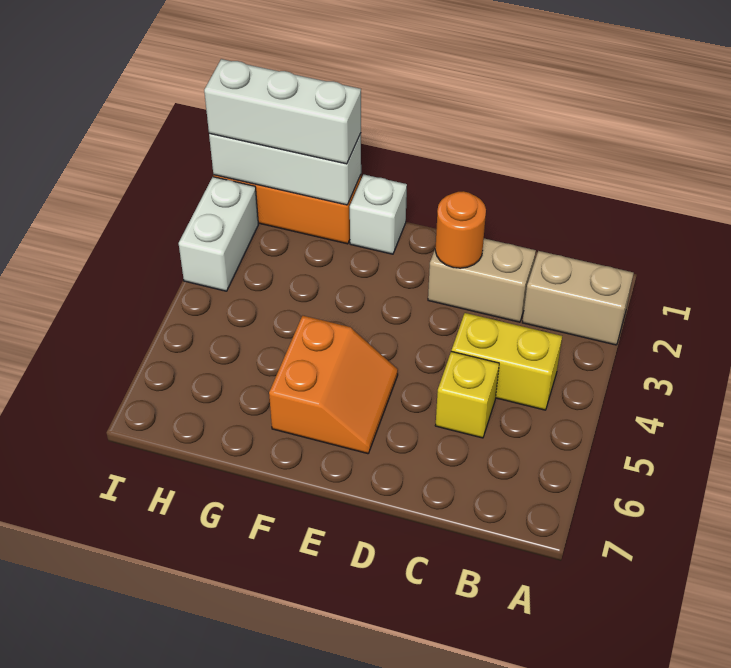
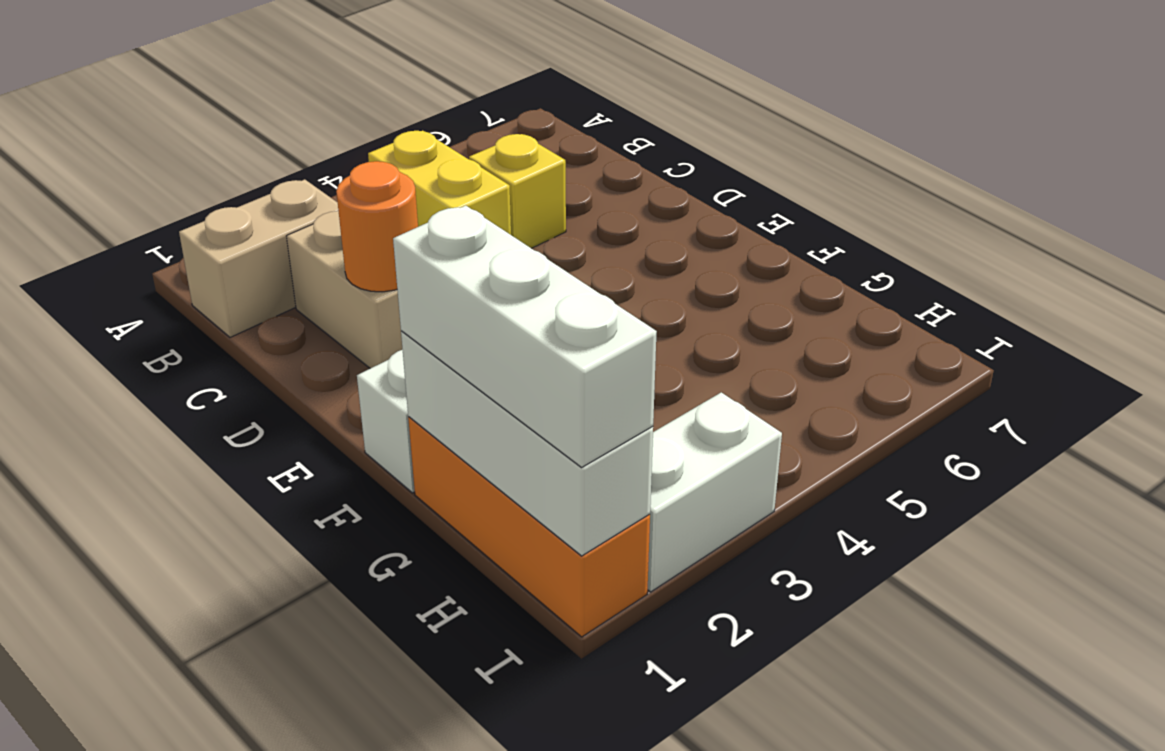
tan 1x2 brick [522,251,634,345] -> tan 1x2 brick turned to [179,179,338,337]
orange 2x2 slope [269,316,398,454] -> none

